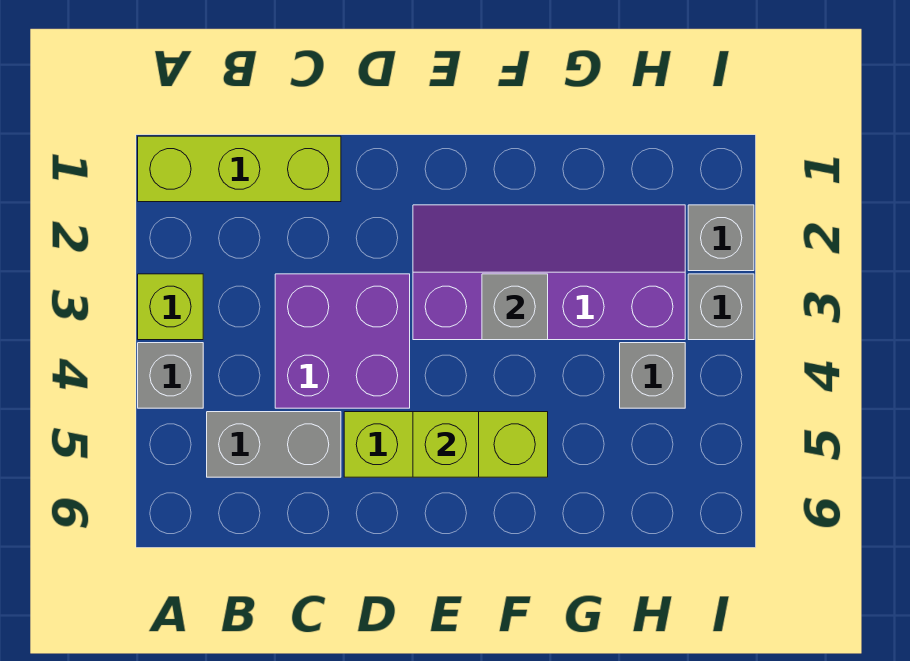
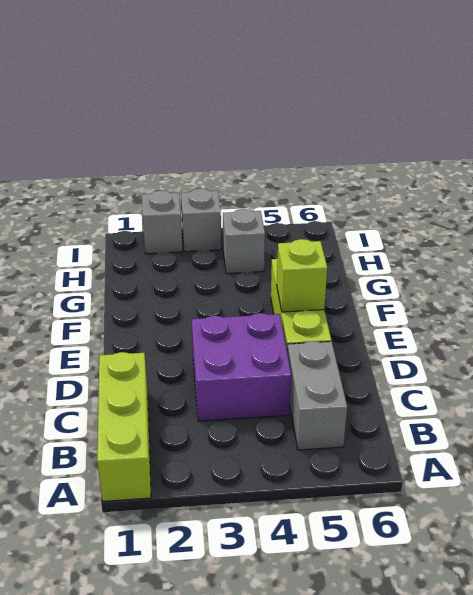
lime 1x1 brick [138,274,203,340] -> none
grey 1x1 brick [138,343,203,408] -> none
purple 2x4 slope [413,205,685,340] -> none
grey 1x1 brick [482,274,548,340] -> none

